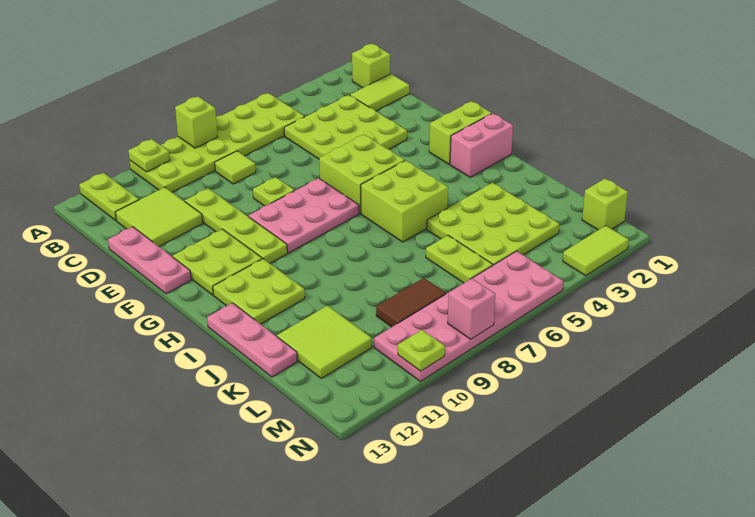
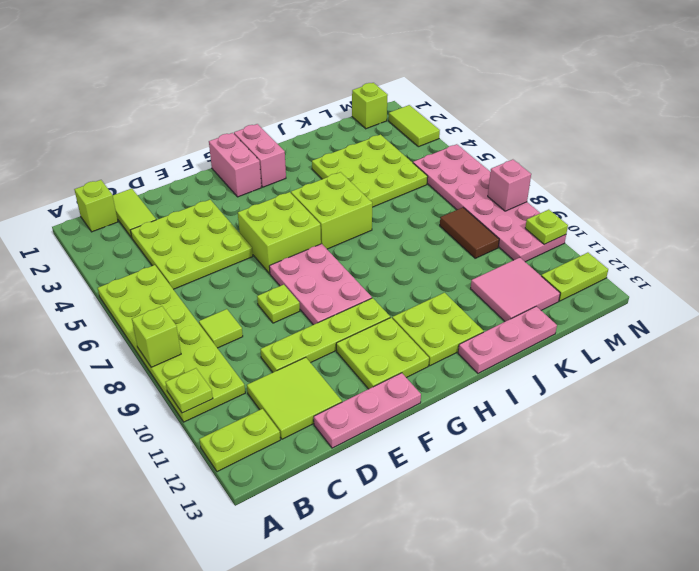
lime 1x2 brick [429,101,492,164] -> pink 1x2 brick [209,133,262,197]
lime 1x2 plate [426,235,493,283] -> lime 1x2 plate moved to [541,253,608,301]
lime 2x2 tile [277,306,372,378] -> pink 2x2 tile [471,258,560,321]

